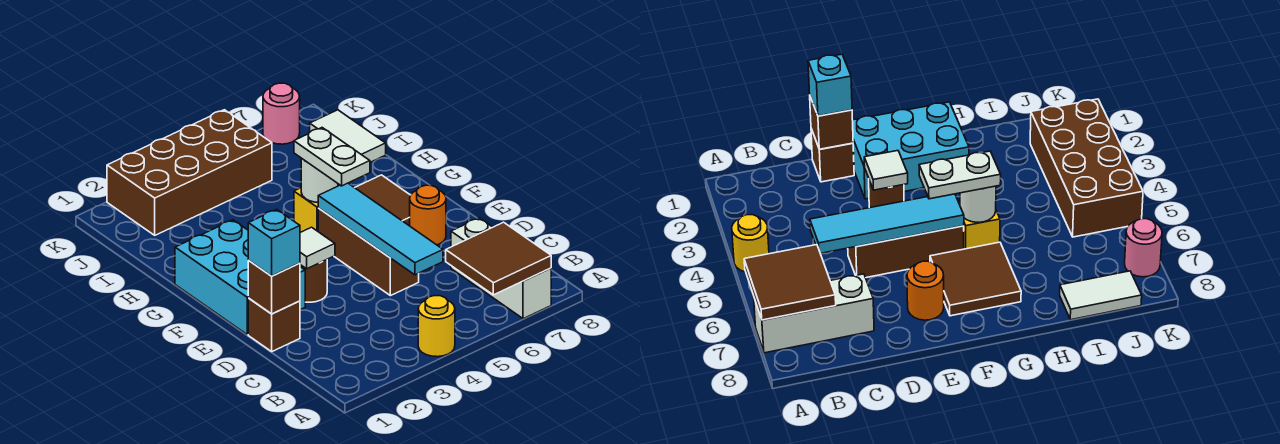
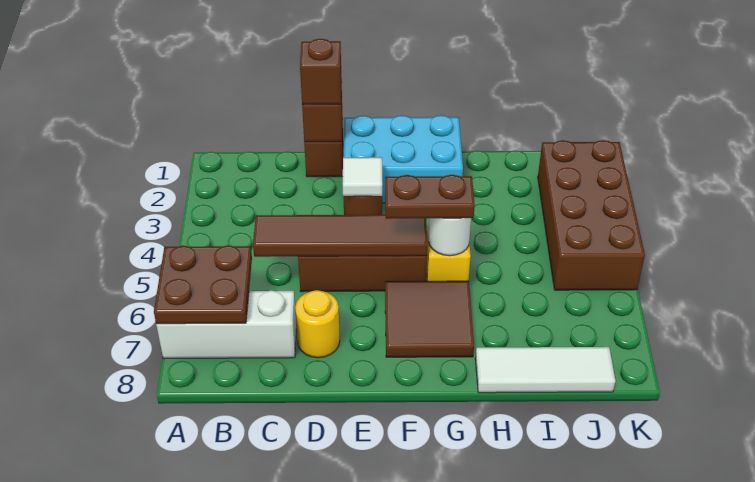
yellow 1x1 round brick [418,296,455,357] -> yellow 1x1 round brick moved to [295,290,340,358]
brown 2x2 tile [446,222,551,295] -> brown 2x2 plate [154,245,252,324]
cyan 1x4 tile [318,183,443,275] -> brown 1x4 tile [253,215,427,257]
cyan 1x1 brick [248,209,300,276] -> brown 1x1 brick [300,39,342,104]
orange 1x1 round brick [410,185,446,245] -> none
white 1x2 plate [294,128,370,186] -> brown 1x2 plate [385,175,475,219]
white 1x2 tile [310,110,386,162] -> white 1x3 tile [475,347,616,393]
pink 1x1 round brick [263,83,300,144] -> none

